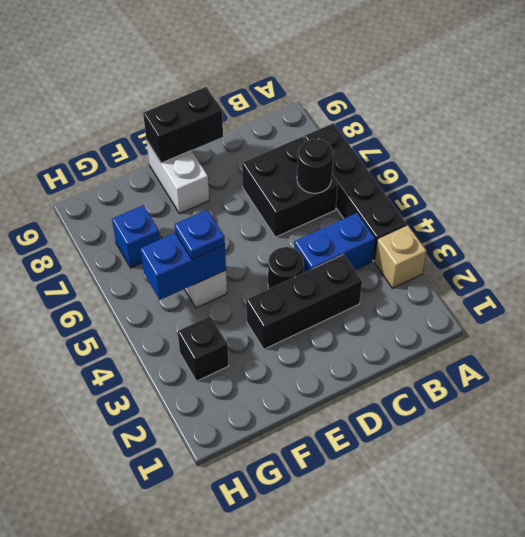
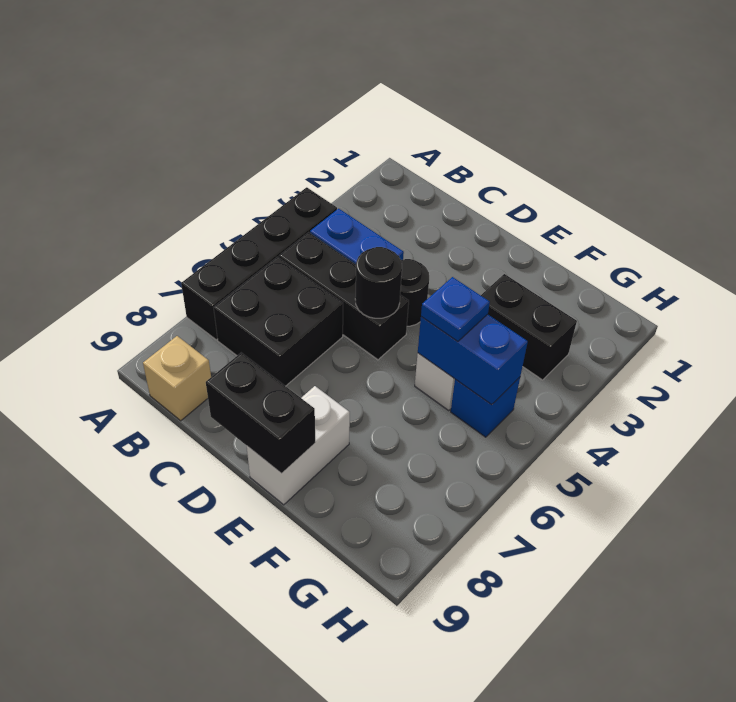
tan 1x1 brick [375,225,427,288] -> tan 1x1 brick moved to [143,336,211,421]
black 1x1 round brick [297,139,333,193] -> black 1x1 round brick moved to [355,247,402,318]
black 1x3 brick [246,254,362,349] -> black 1x3 brick moved to [279,232,409,360]
black 1x1 brick [178,316,229,381] -> black 1x2 brick [481,274,577,380]
blue 1x1 brick [112,205,160,268] -> blue 1x1 brick moved to [451,377,520,437]

